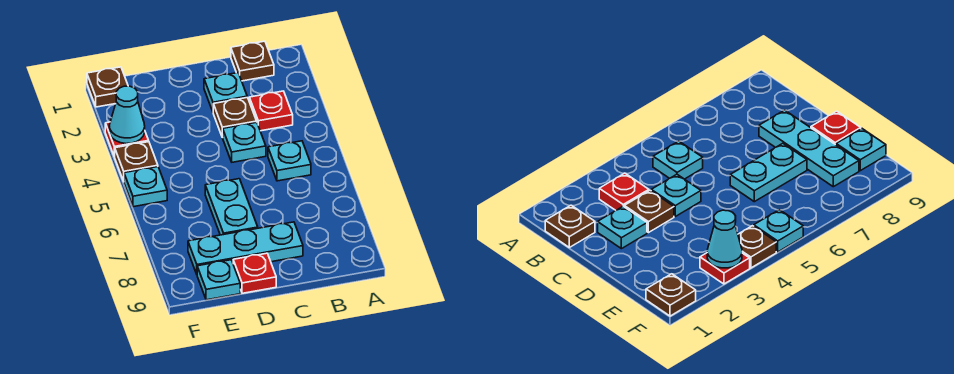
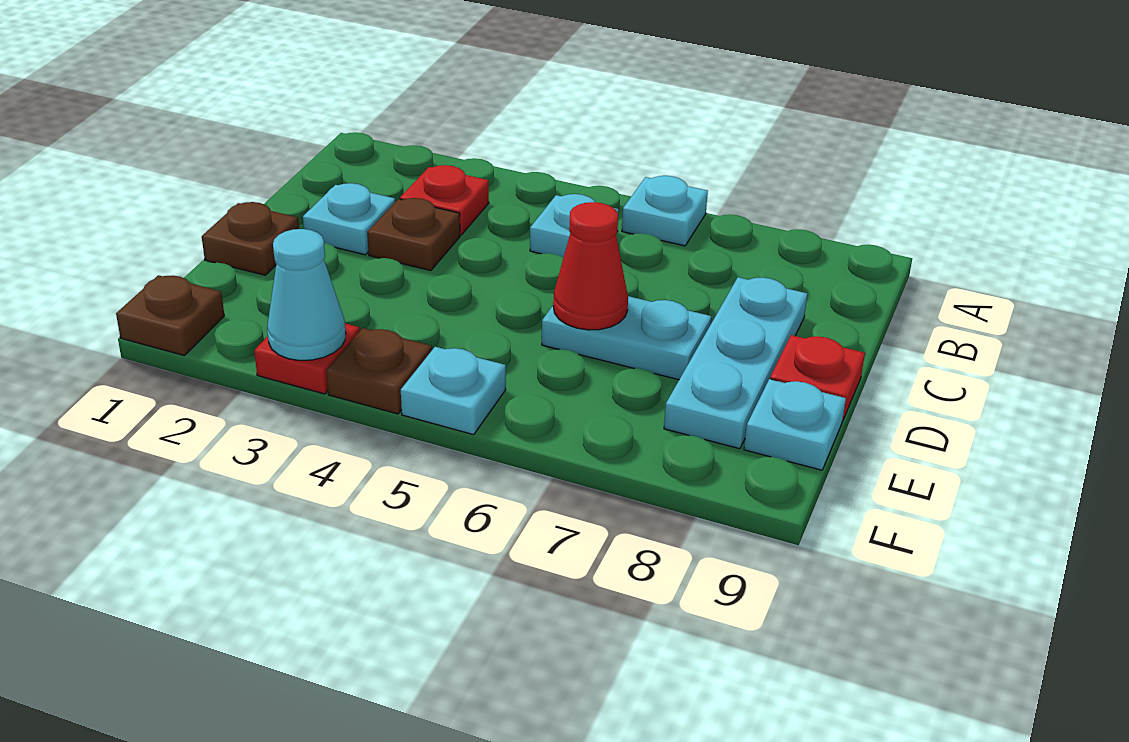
brown 1x1 plate [231,41,274,81] -> brown 1x1 plate moved to [202,202,299,275]
cyan 1x1 plate [222,122,266,162] -> cyan 1x1 plate moved to [622,176,708,246]
none -> red 1x1 cone [553,202,628,330]

